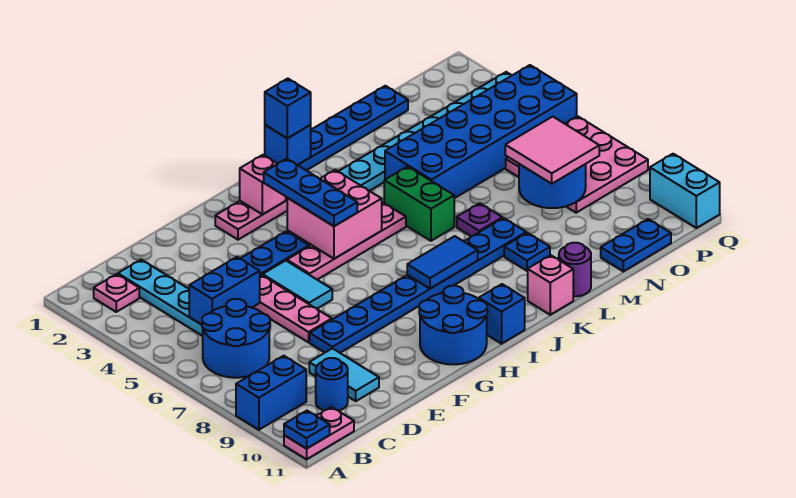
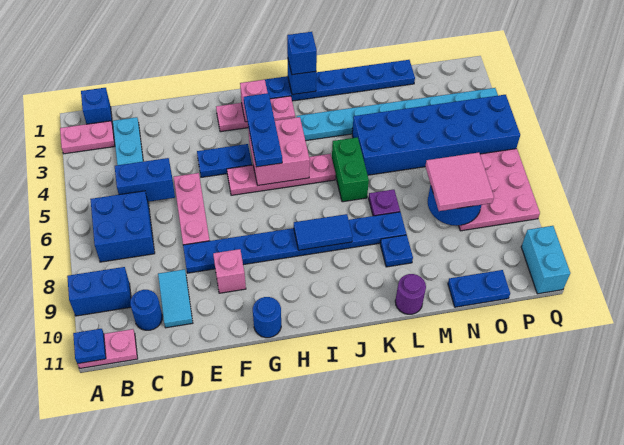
pink 1x1 plate [94,274,139,312] -> pink 1x2 plate [60,121,115,154]
blue 2x2 round brick [202,299,270,378] -> blue 2x2 brick [90,191,155,262]
cyan 1x2 tile [263,261,332,309] -> none
blue 2x2 round brick [419,286,487,364] -> blue 1x1 round brick [253,297,281,338]
blue 1x1 brick [479,284,525,344] -> blue 1x1 brick moved to [81,88,113,125]
pink 1x1 brick [528,255,573,315] -> pink 1x1 brick moved to [213,249,246,293]

